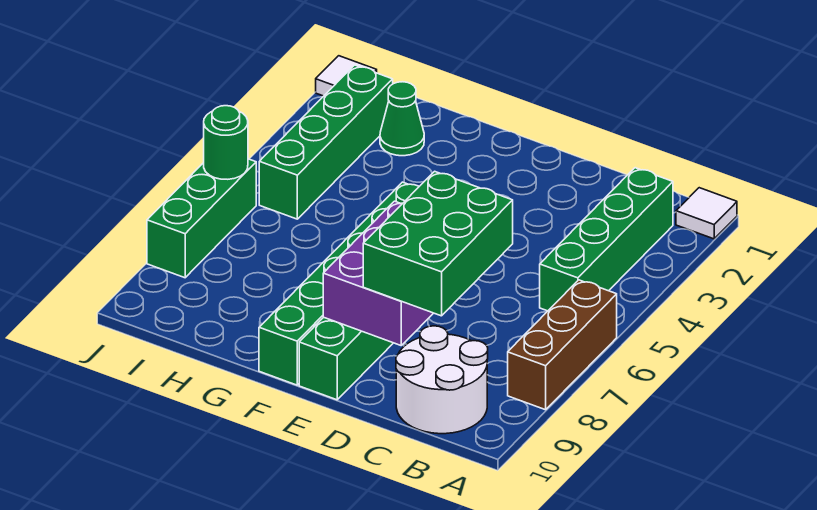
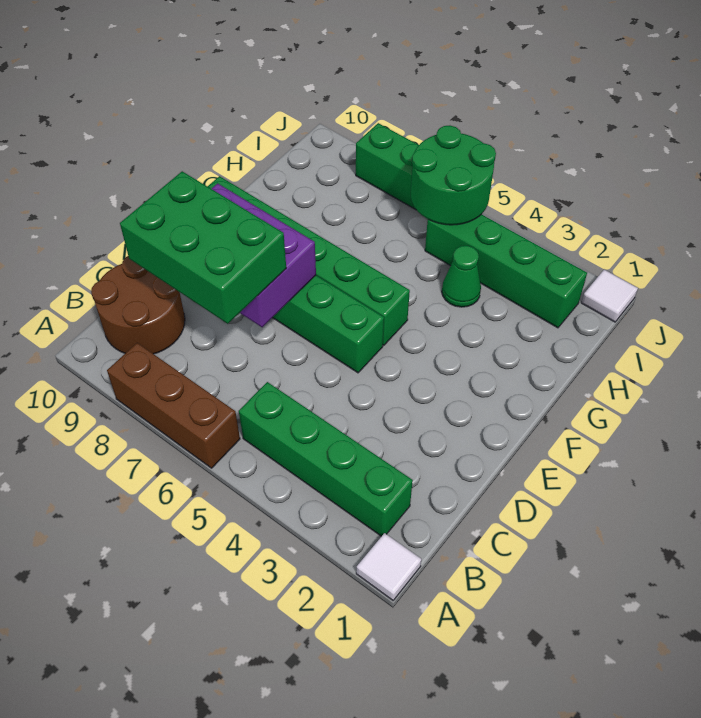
white 2x2 round brick [396,326,488,434] -> brown 2x2 round brick [91,256,185,354]
green 1x1 cone [380,82,424,156] -> green 1x1 cone moved to [442,246,481,307]
green 1x1 round brick [204,106,248,179] -> green 2x2 round brick [411,126,496,225]

